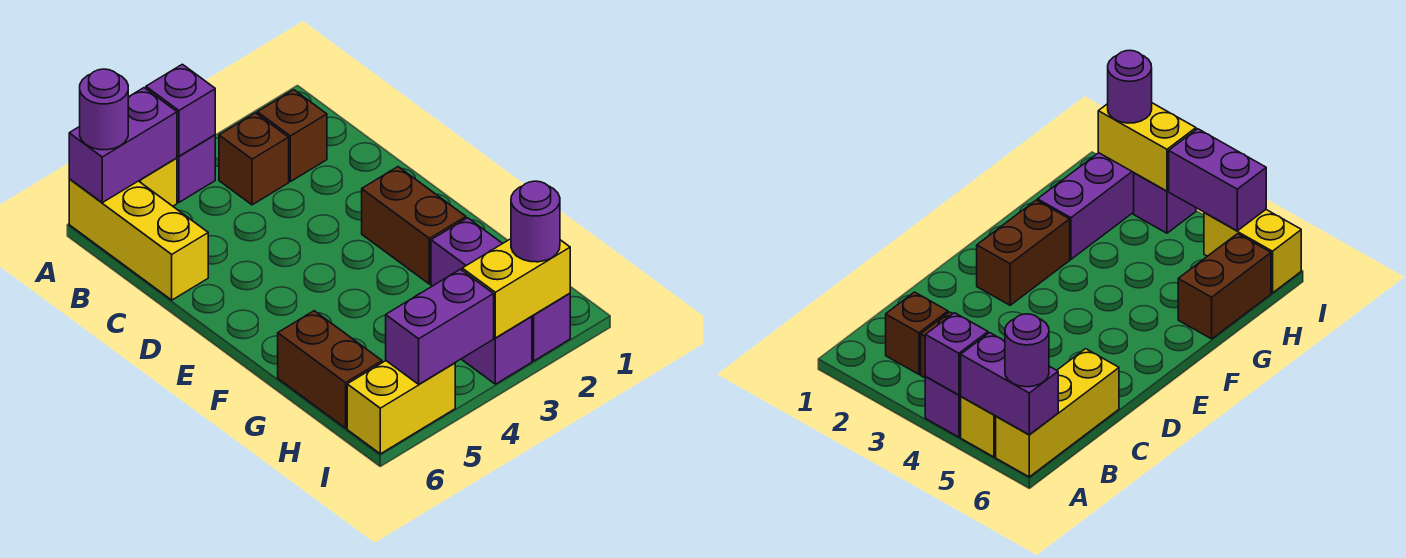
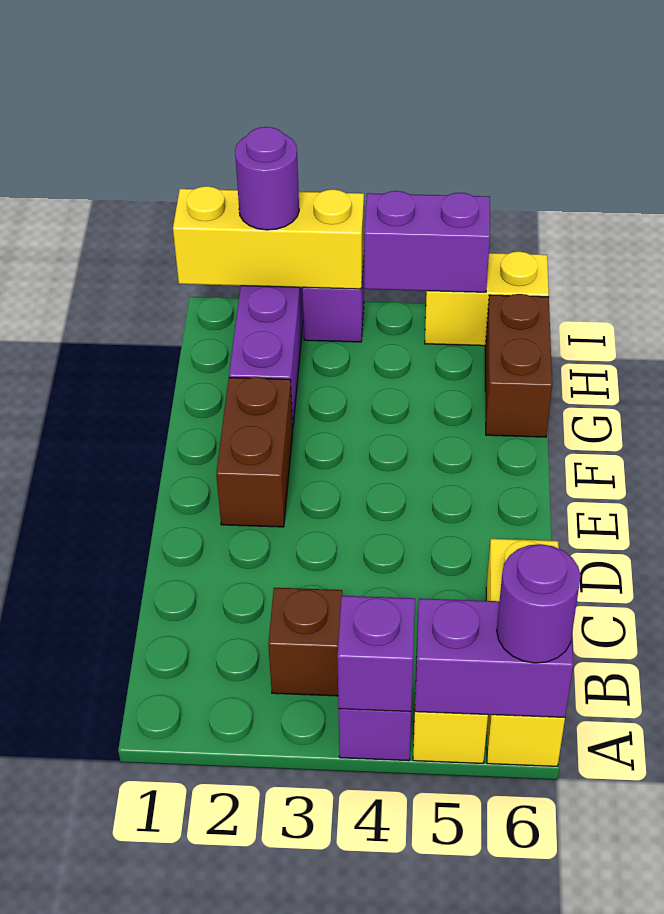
brown 1x1 brick [257,90,327,182] -> none
yellow 1x2 brick [462,239,570,338] -> yellow 1x3 brick [173,186,364,289]

